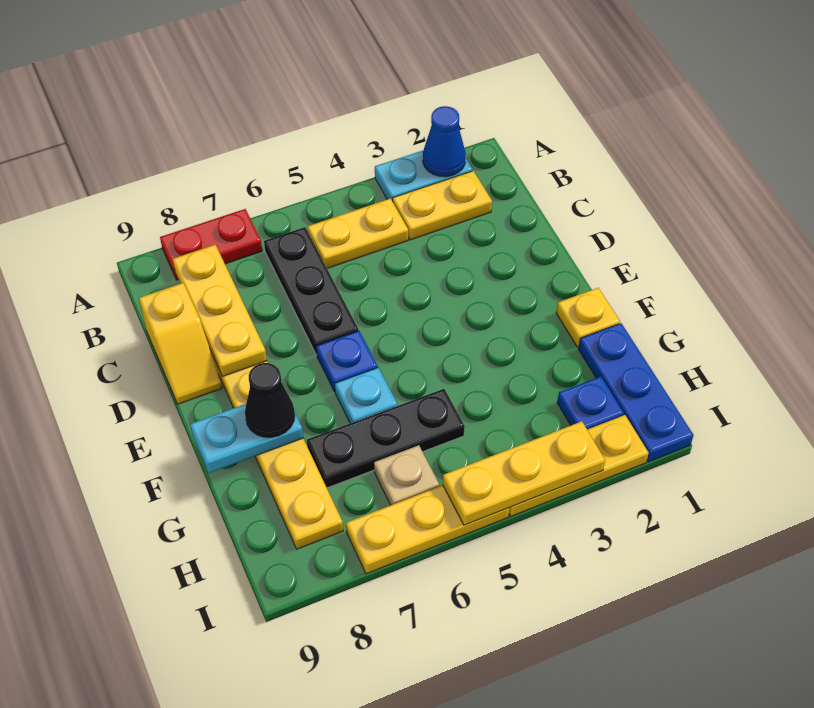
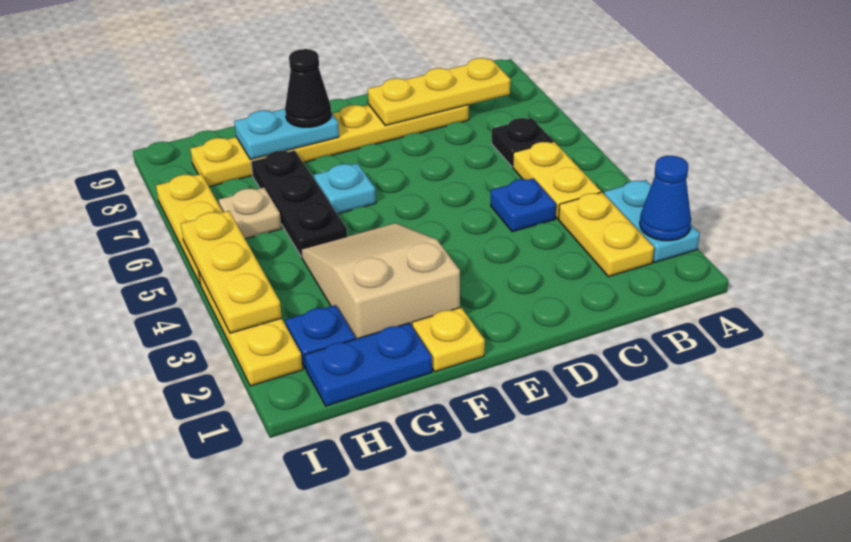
red 1x2 plate [160,209,262,280] -> none
black 1x3 plate [264,227,358,355] -> black 1x1 plate [492,118,553,167]
yellow 1x2 slope [139,283,222,404] -> none
blue 1x1 plate [316,331,378,392] -> blue 1x1 plate moved to [491,178,556,232]
none -> tan 2x3 slope [301,223,460,339]
cyan 1x2 plate [190,404,303,473] -> cyan 1x2 plate turned to [234,109,339,160]
blue 1x3 plate [579,323,694,462] -> blue 1x2 plate [305,323,432,406]

